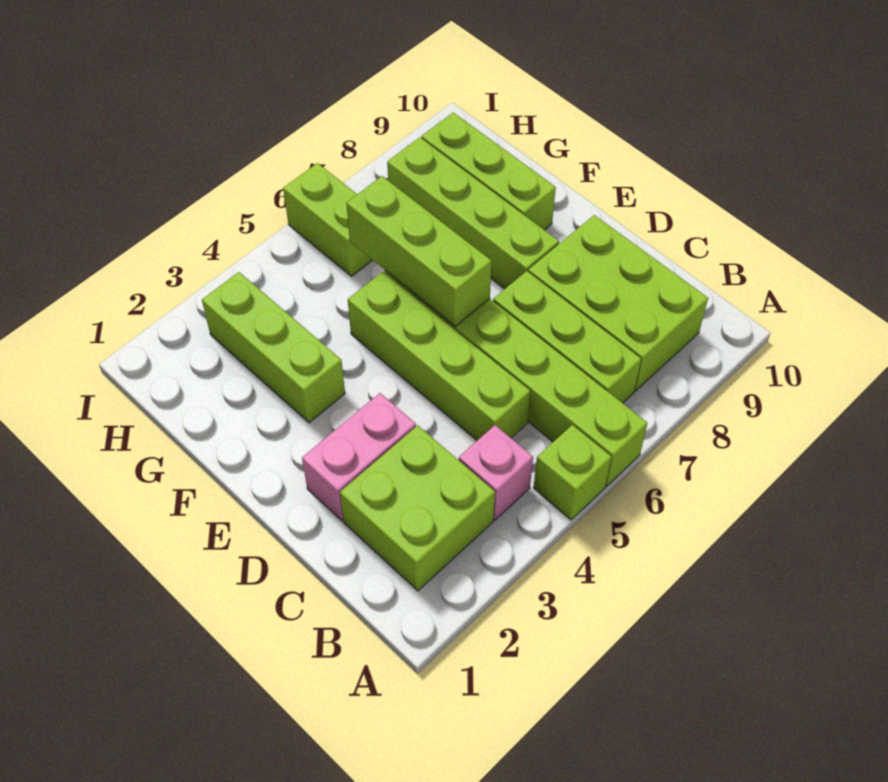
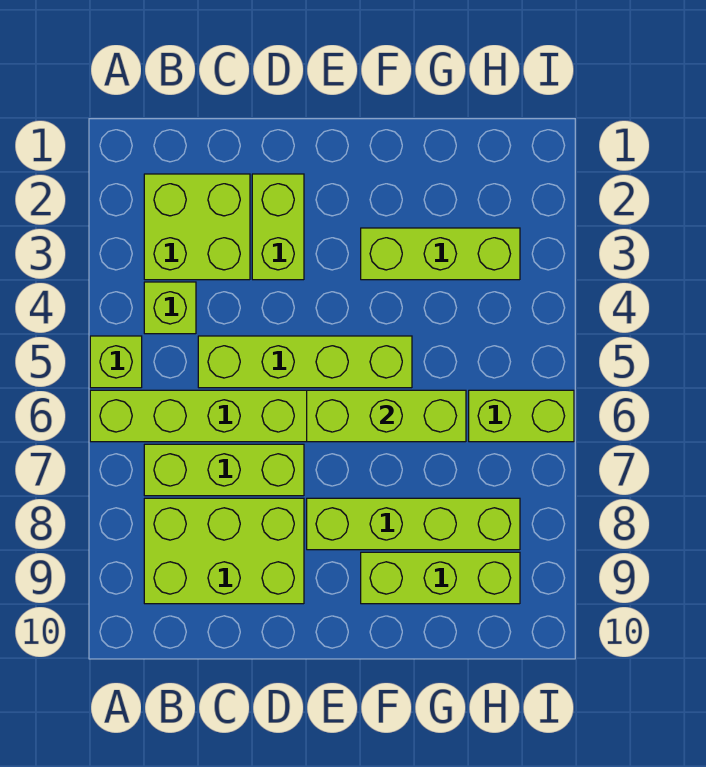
pink 1x1 brick [459,425,533,520] -> lime 1x1 brick [144,282,196,334]
pink 1x2 brick [302,393,416,521] -> lime 1x2 brick [252,174,304,280]

